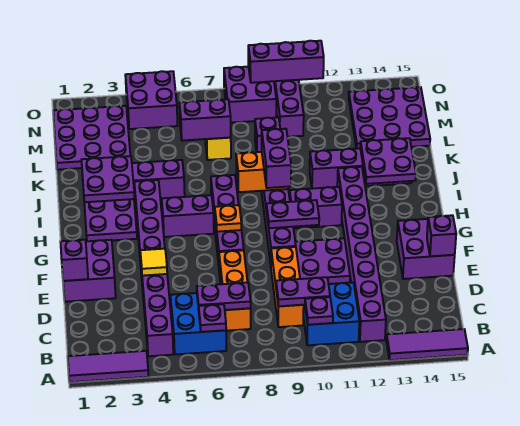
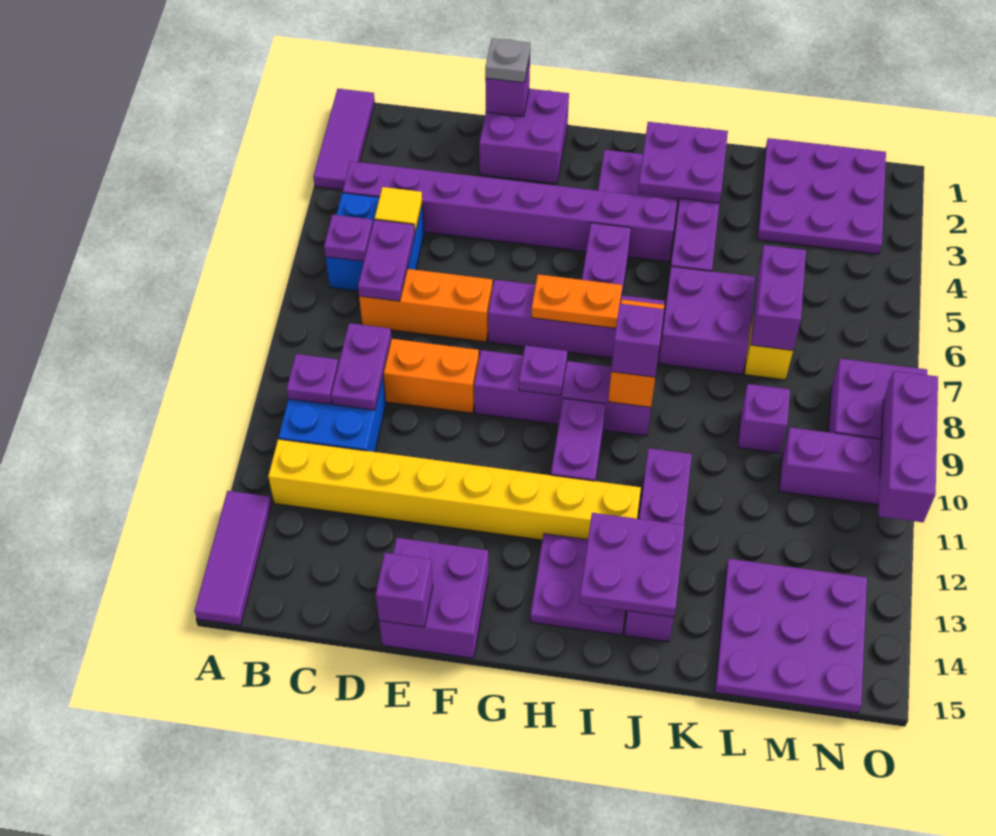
purple 1x8 brick [337,167,386,342] -> yellow 1x8 brick [268,439,641,540]
none -> grey 1x1 plate [485,38,530,83]
yellow 1x1 tile [140,249,167,276] -> yellow 1x1 tile moved to [375,187,422,232]
purple 2x2 plate [295,238,350,284] -> purple 2x2 plate moved to [530,534,625,635]
orange 1x1 plate [215,205,242,232] -> orange 1x2 plate [531,274,622,328]
purple 1x2 plate [266,200,319,228] -> purple 1x1 plate [519,346,567,396]
purple 1x2 brick [262,129,291,188] -> purple 1x1 brick [611,304,664,377]
purple 2x2 brick [125,71,177,129] -> purple 2x2 brick moved to [658,266,755,374]

